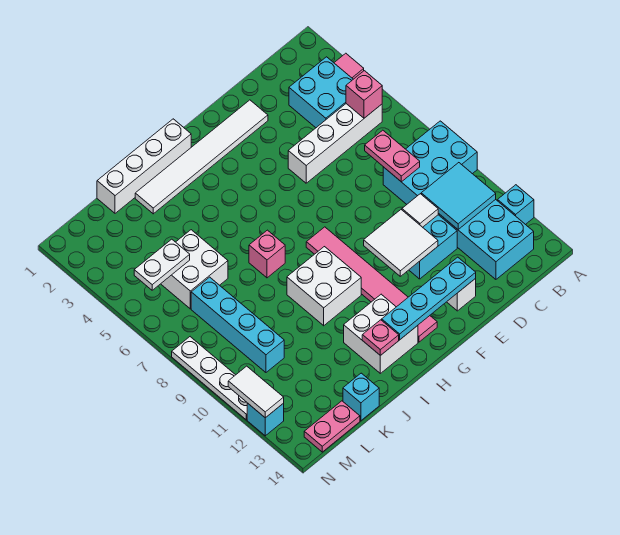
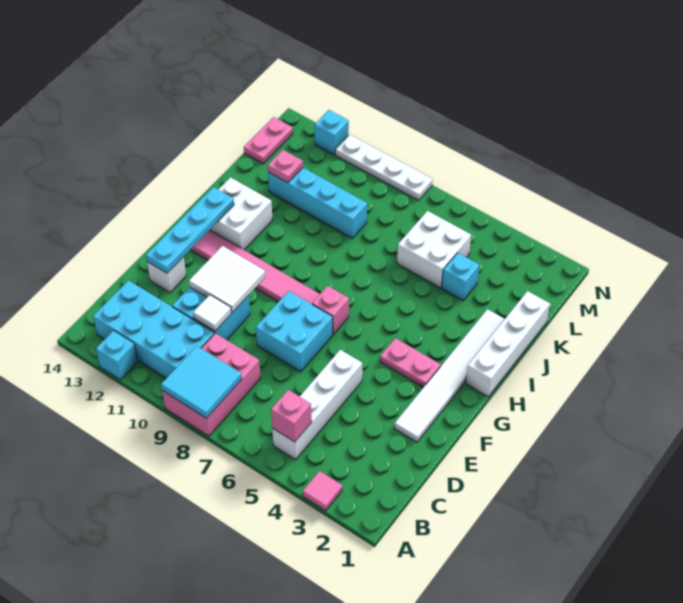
cyan 2x3 brick [383,121,477,204] -> pink 2x3 brick [162,333,261,436]
cyan 2x2 brick [289,57,353,128] -> cyan 2x2 brick moved to [256,291,333,372]
cyan 2x2 tile [421,163,496,229] -> cyan 2x2 tile moved to [161,346,242,418]
pink 1x2 plate [365,130,420,182] -> pink 1x2 plate moved to [380,338,441,388]
white 2x2 brick [287,247,361,326] -> none
pink 1x1 brick [249,230,285,278] -> pink 1x1 brick moved to [312,286,349,334]
pink 1x1 plate [362,320,399,356] -> pink 1x1 plate moved to [268,150,303,183]
cyan 1x1 brick [343,373,379,421] -> cyan 1x1 brick moved to [442,253,479,301]
white 1x2 plate [134,239,190,290] -> none
cyan 1x4 brick [191,277,284,372] -> cyan 1x4 brick moved to [268,168,367,238]
white 1x2 tile [228,366,284,418] -> none

